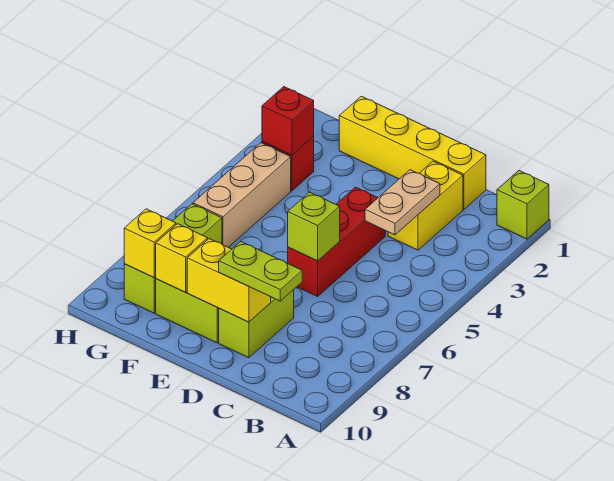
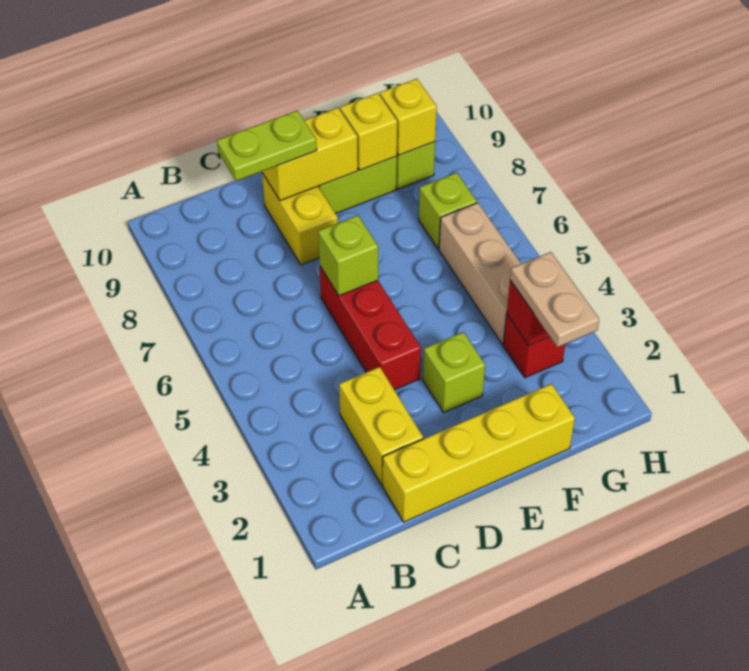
lime 1x1 brick [497,171,549,239] -> lime 1x1 brick moved to [423,332,485,412]
tan 1x2 plate [365,170,440,235] -> tan 1x2 plate moved to [510,252,599,347]
lime 1x2 brick [219,290,294,358] -> yellow 1x2 brick [262,173,338,265]

